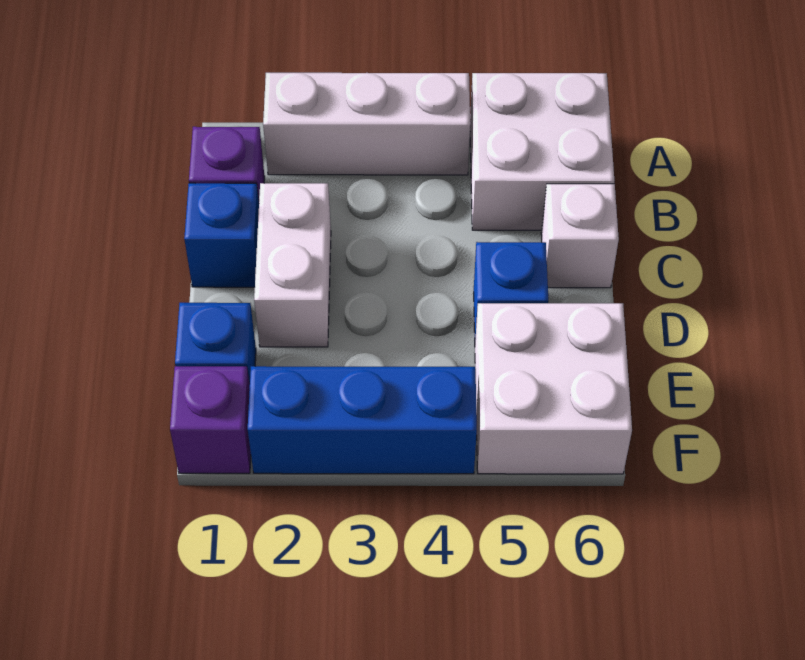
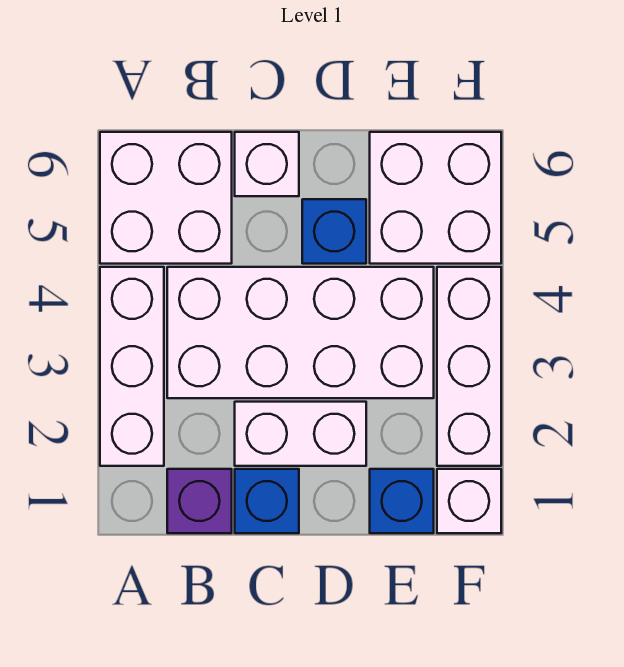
none -> white 2x4 brick [167,267,434,398]
purple 1x1 brick [170,366,251,473] -> white 1x1 brick [437,469,501,533]
blue 1x3 brick [248,366,477,474] -> white 1x3 brick [437,267,501,466]

